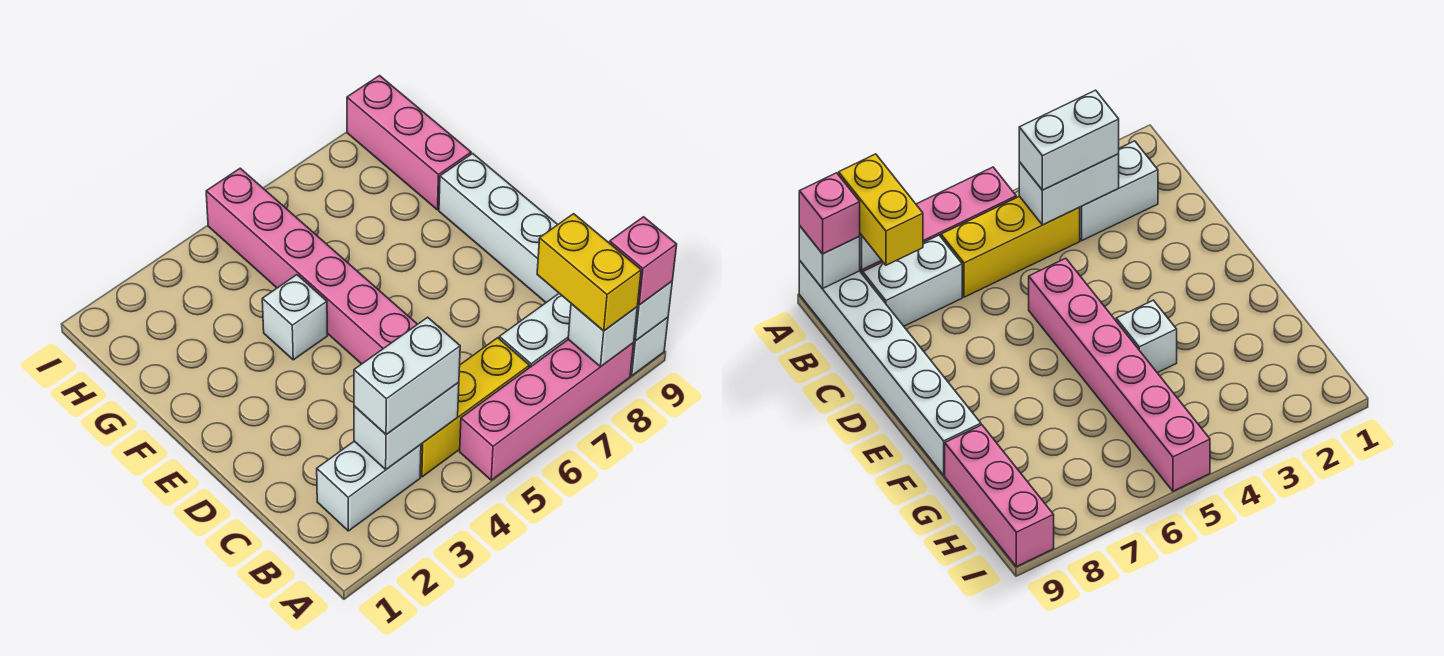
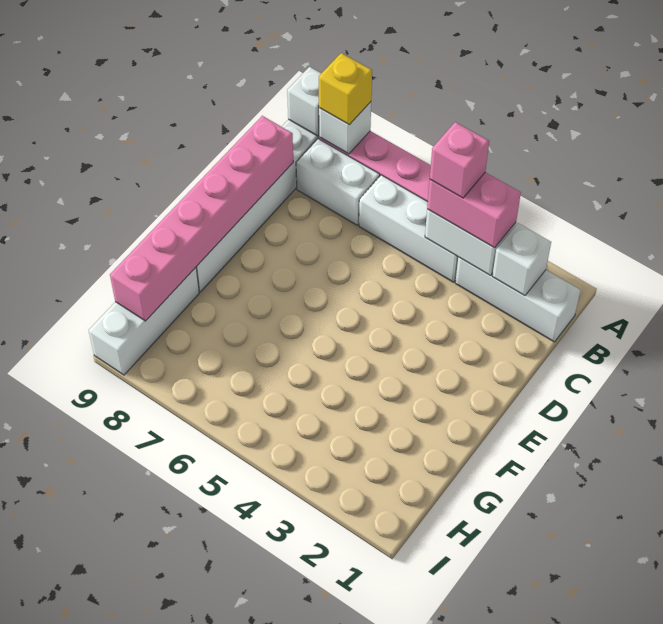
yellow 1x2 brick [537,214,641,331] -> yellow 1x1 brick [319,53,372,125]
pink 1x1 brick [610,217,677,305] -> pink 1x1 brick moved to [430,122,489,198]
white 1x2 brick [317,441,421,531] -> white 1x3 brick [455,257,580,342]
white 1x2 brick [354,317,460,434] -> pink 1x2 brick [427,172,521,248]
yellow 1x3 brick [420,338,529,477] -> white 1x3 brick [359,175,458,282]
pink 1x6 brick [206,168,417,364] -> pink 1x6 brick moved to [110,116,293,321]
white 1x1 brick [262,275,327,360] -> white 1x1 brick moved to [492,223,551,296]
pink 1x3 brick [347,76,471,210] -> white 1x3 brick [89,267,199,375]

